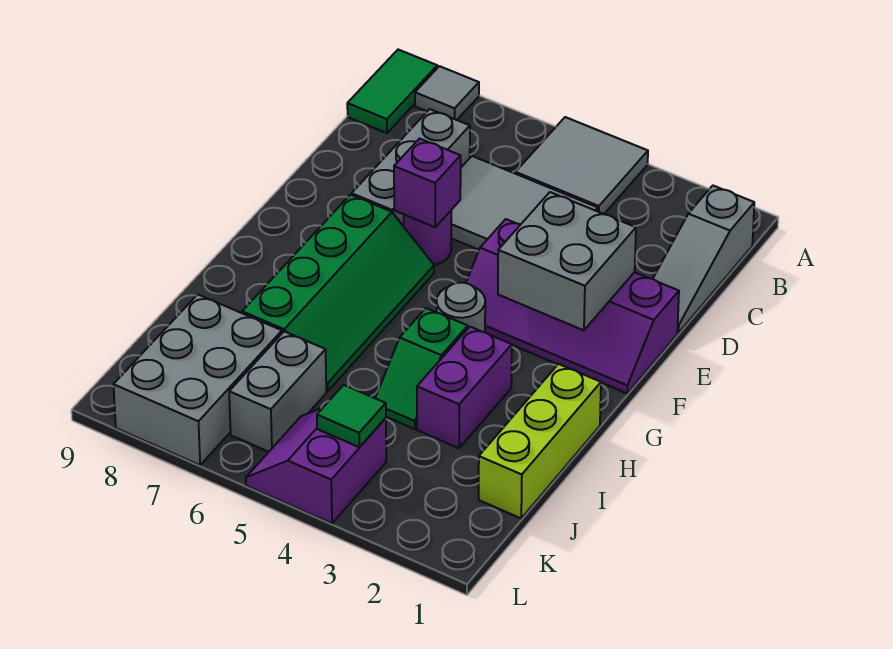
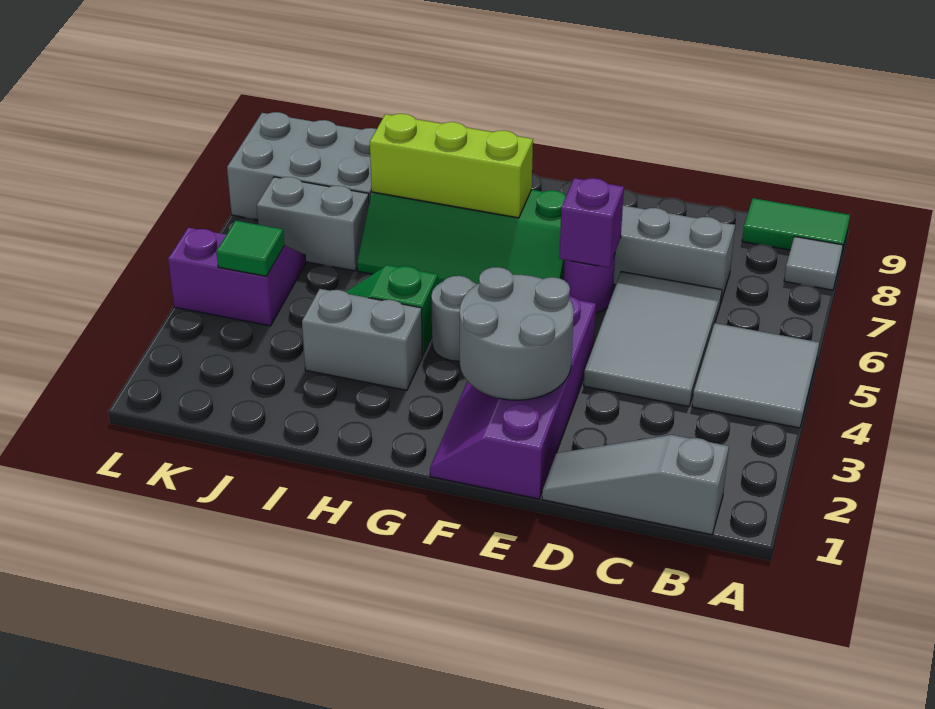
grey 2x2 brick [498,192,636,330] -> grey 2x2 round brick [460,267,574,400]
lime 1x3 brick [479,364,601,518] -> lime 1x3 brick moved to [370,114,533,218]
purple 1x2 brick [417,327,512,448] -> grey 1x2 brick [302,289,423,390]

